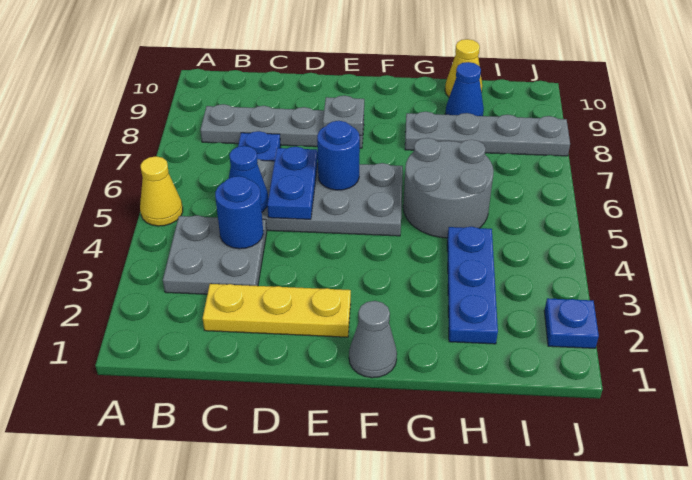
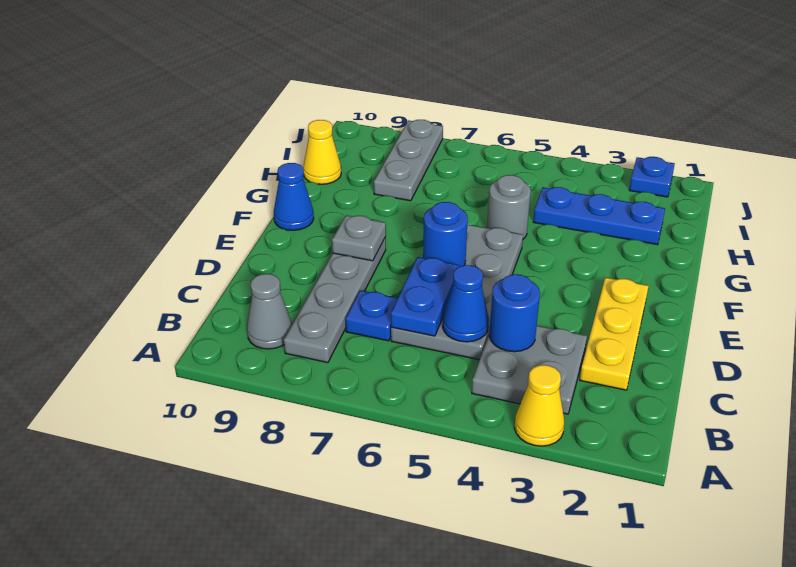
yellow 1x1 cone [140,156,183,226] -> yellow 1x1 cone moved to [515,365,564,446]
blue 1x2 plate [267,147,318,219] -> blue 1x2 plate turned to [391,257,460,336]
grey 1x1 cone [349,301,397,378] -> grey 1x1 cone moved to [247,274,292,349]
grey 2x2 round brick [403,138,494,238] -> grey 1x1 round brick [487,175,531,239]
grey 1x4 plate [405,112,570,156] -> grey 1x3 plate [374,120,443,201]
blue 1x1 cone [445,62,484,116] -> blue 1x1 cone moved to [274,163,314,230]

